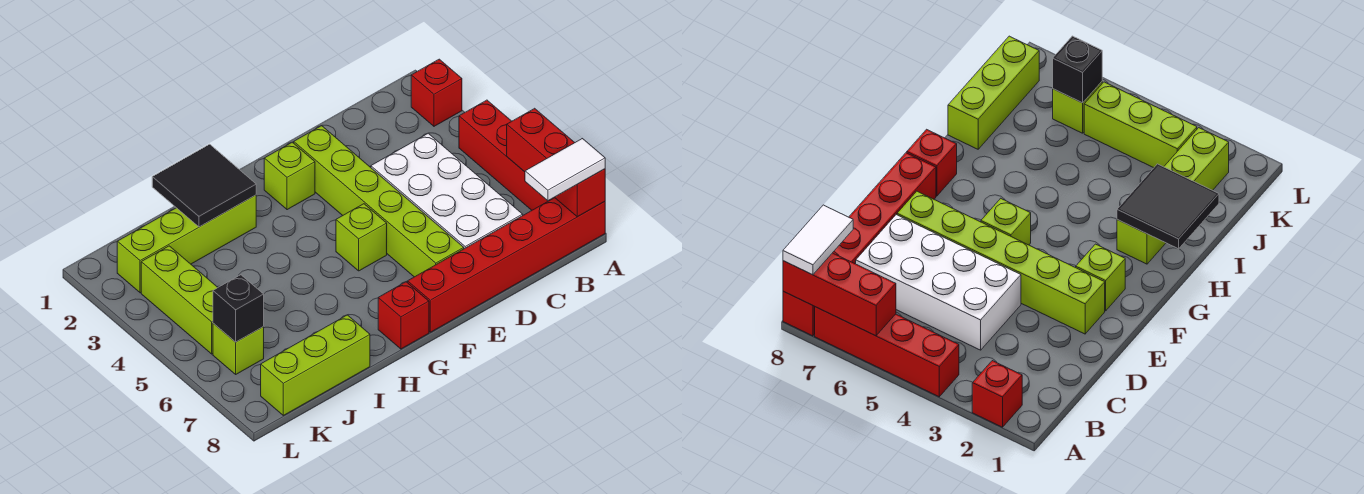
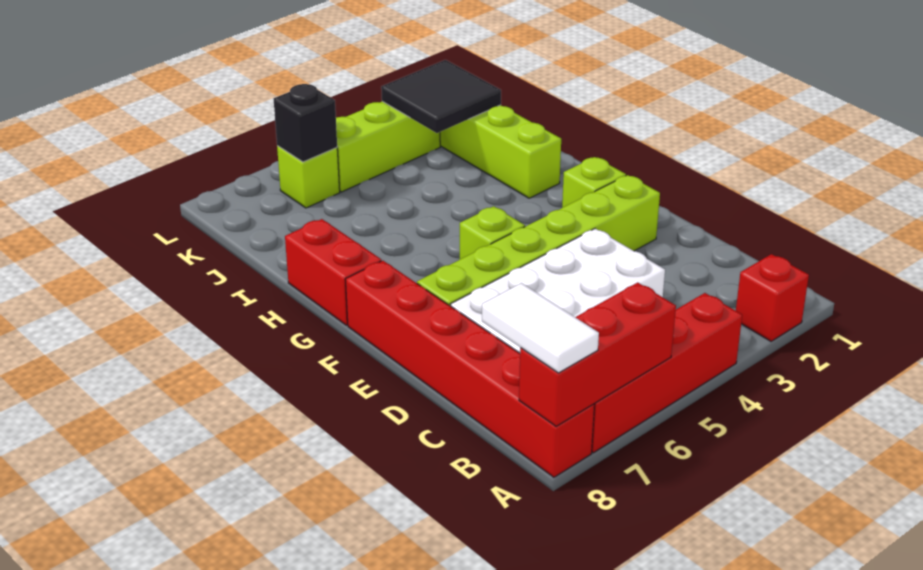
red 1x1 brick [378,282,429,349] -> red 1x2 brick [285,219,381,325]
black 2x2 tile [152,144,256,227] -> black 2x2 tile moved to [381,60,501,133]
lime 1x3 brick [261,315,370,415] -> none

